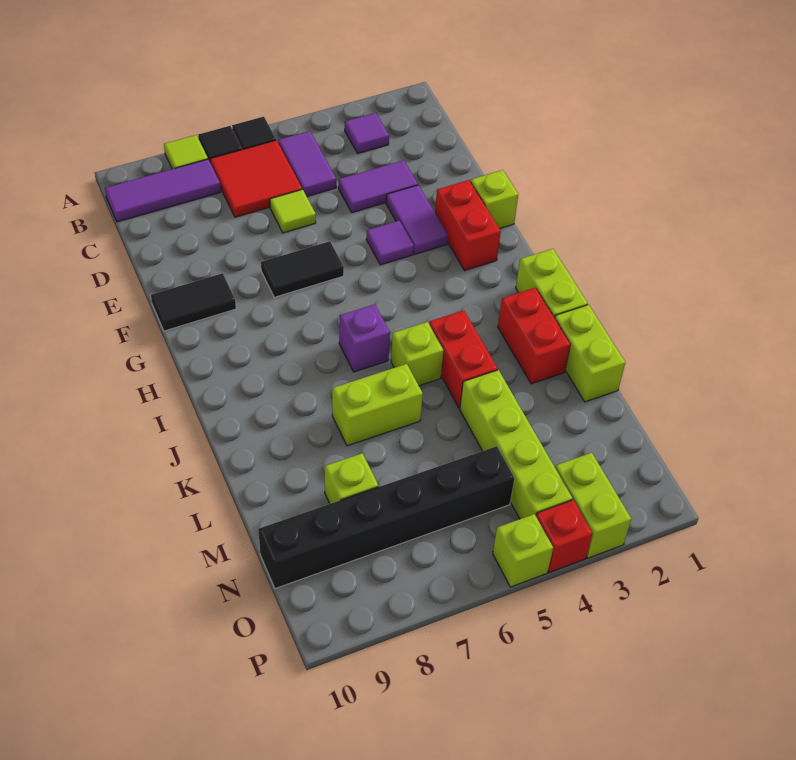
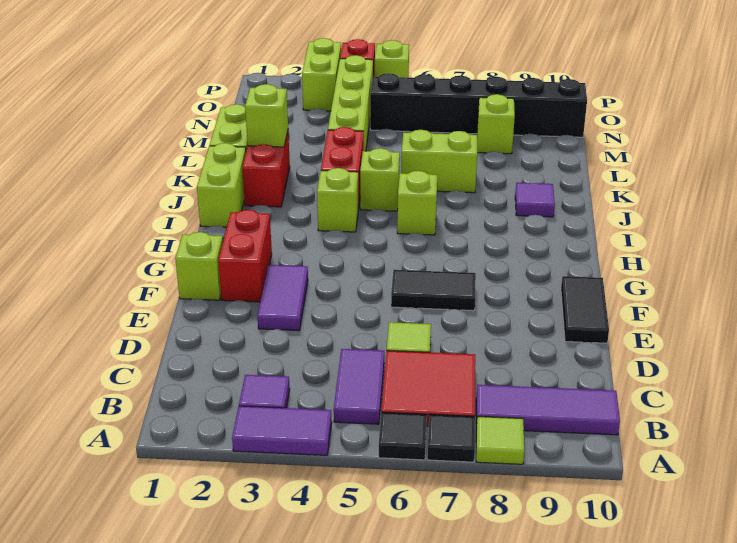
purple 1x2 tile [338,160,418,213] -> purple 1x2 tile moved to [232,406,332,455]
purple 1x1 tile [366,221,414,265] -> purple 1x1 tile moved to [515,183,555,217]
black 1x2 tile [151,273,236,331] -> black 1x2 tile turned to [561,276,609,343]
none -> lime 1x1 brick [317,168,358,232]
purple 1x1 brick [339,304,390,372] -> lime 1x1 brick [397,171,437,235]
none -> lime 1x1 brick [245,84,288,147]

